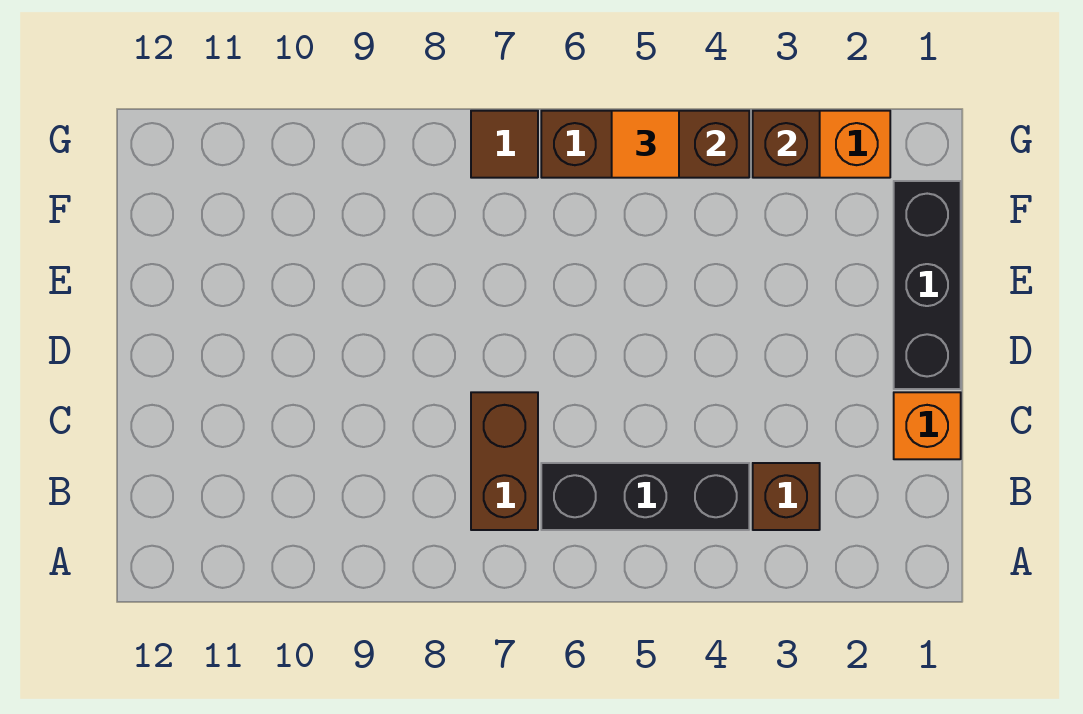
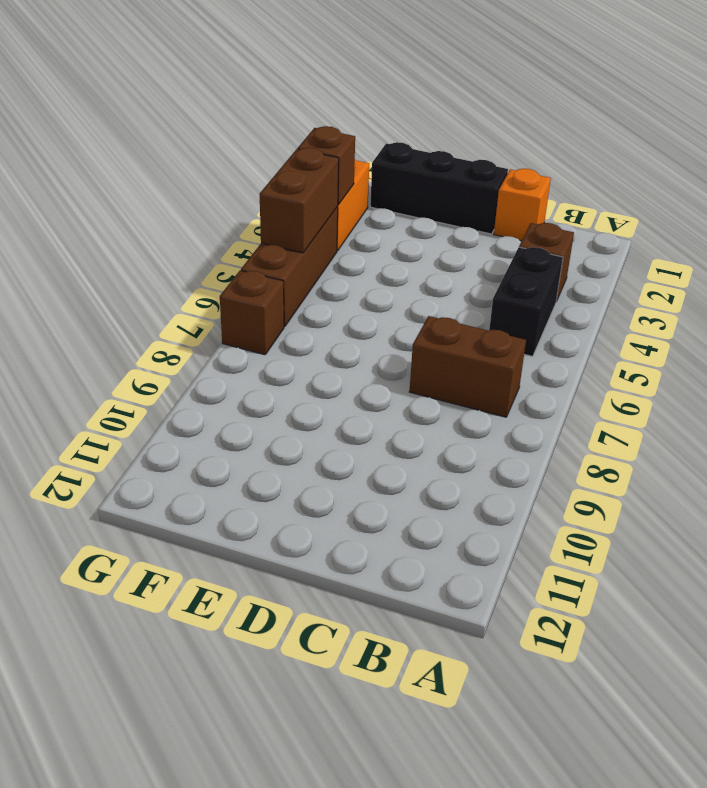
black 1x3 brick [541,463,749,530] -> black 1x2 brick [489,247,563,356]
orange 1x1 tile [612,111,679,178] -> none
brown 1x1 tile [471,111,538,178] -> brown 1x1 brick [220,270,284,355]

